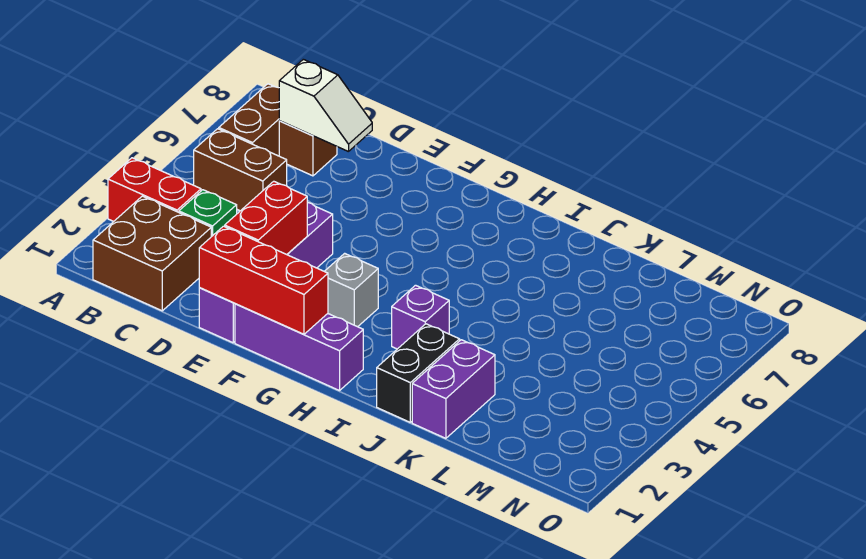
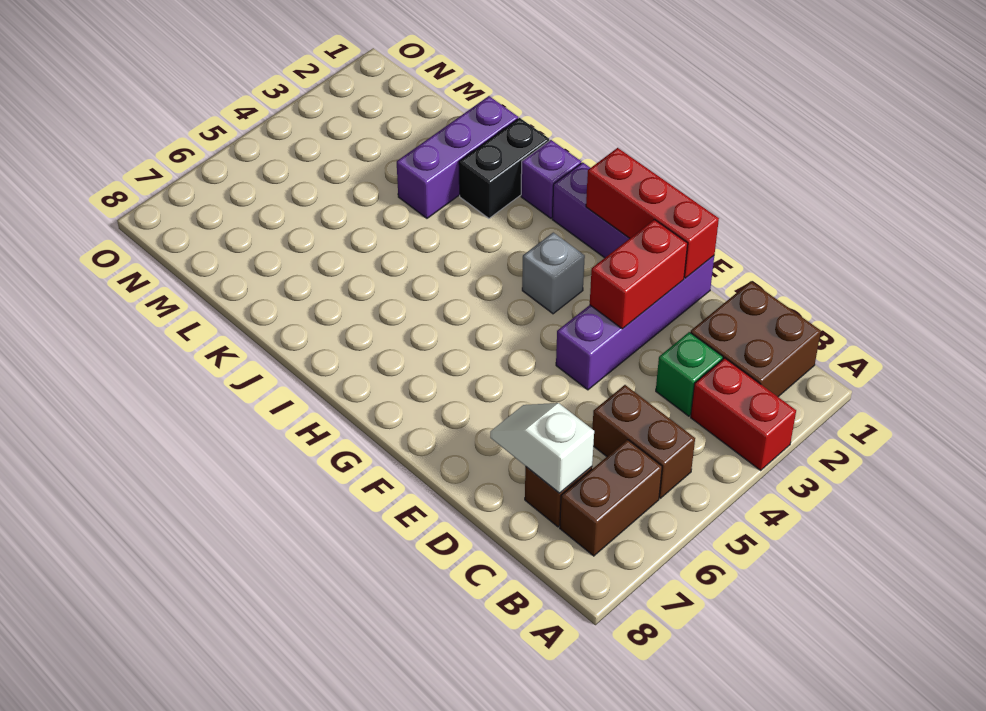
purple 1x1 brick [392,285,449,349] -> purple 1x1 brick moved to [521,140,581,218]
purple 1x2 brick [412,340,495,438] -> purple 1x3 brick [397,96,518,218]

